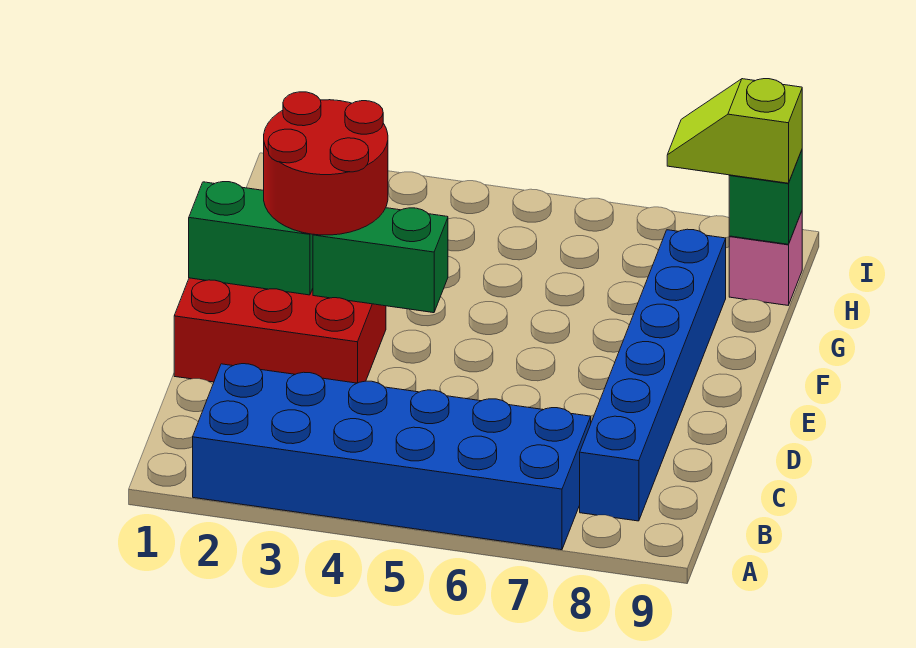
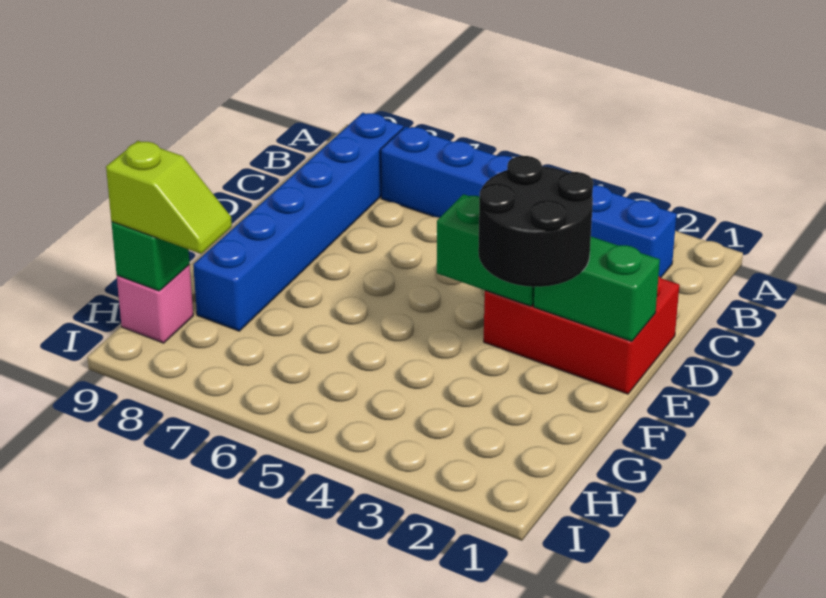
blue 2x6 brick [193,364,591,550] -> blue 1x6 brick [381,127,676,278]
red 2x2 round brick [264,92,388,235] -> black 2x2 round brick [478,156,593,287]

